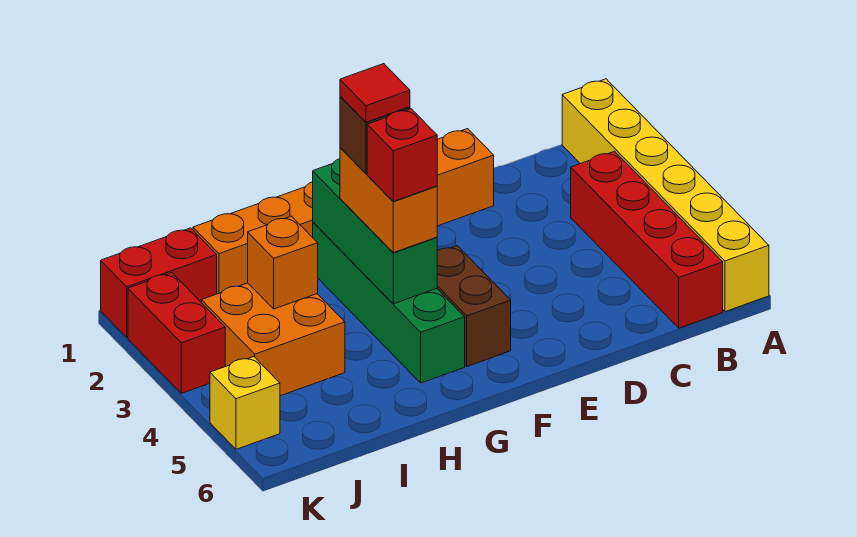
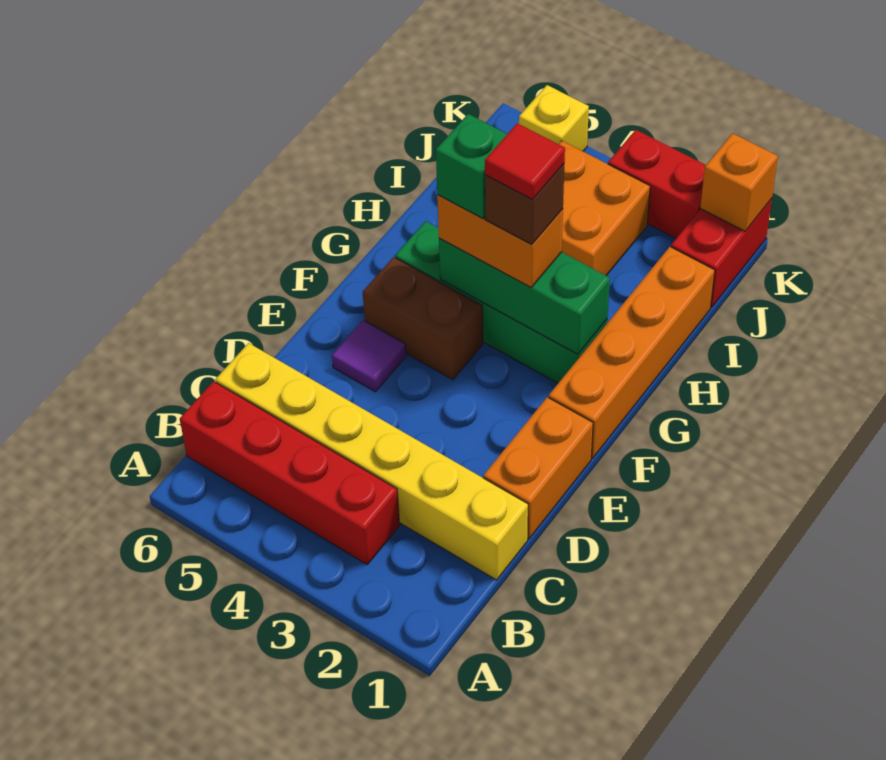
yellow 1x6 brick [562,79,769,312] -> yellow 1x6 brick moved to [215,343,528,580]
none -> purple 1x1 tile [332,320,406,392]
red 1x1 brick [367,109,437,201] -> green 1x1 brick [436,114,507,218]
orange 1x1 brick [248,216,318,309] -> orange 1x1 brick moved to [700,133,778,231]

